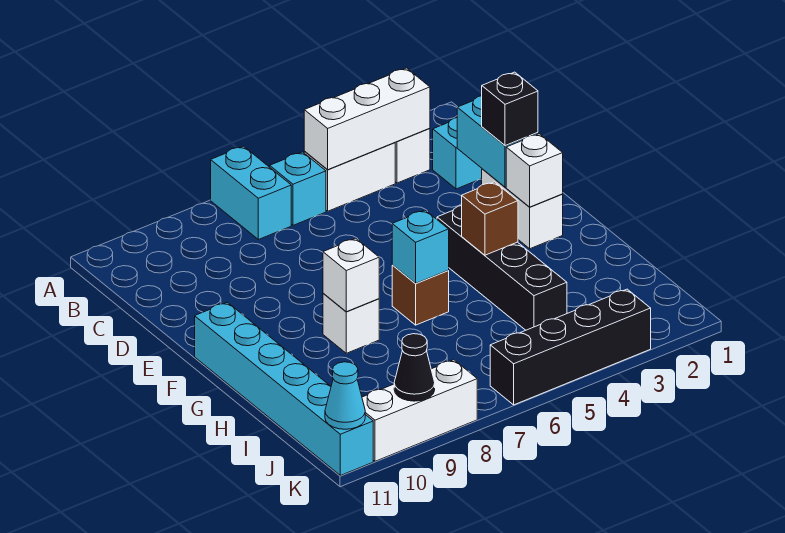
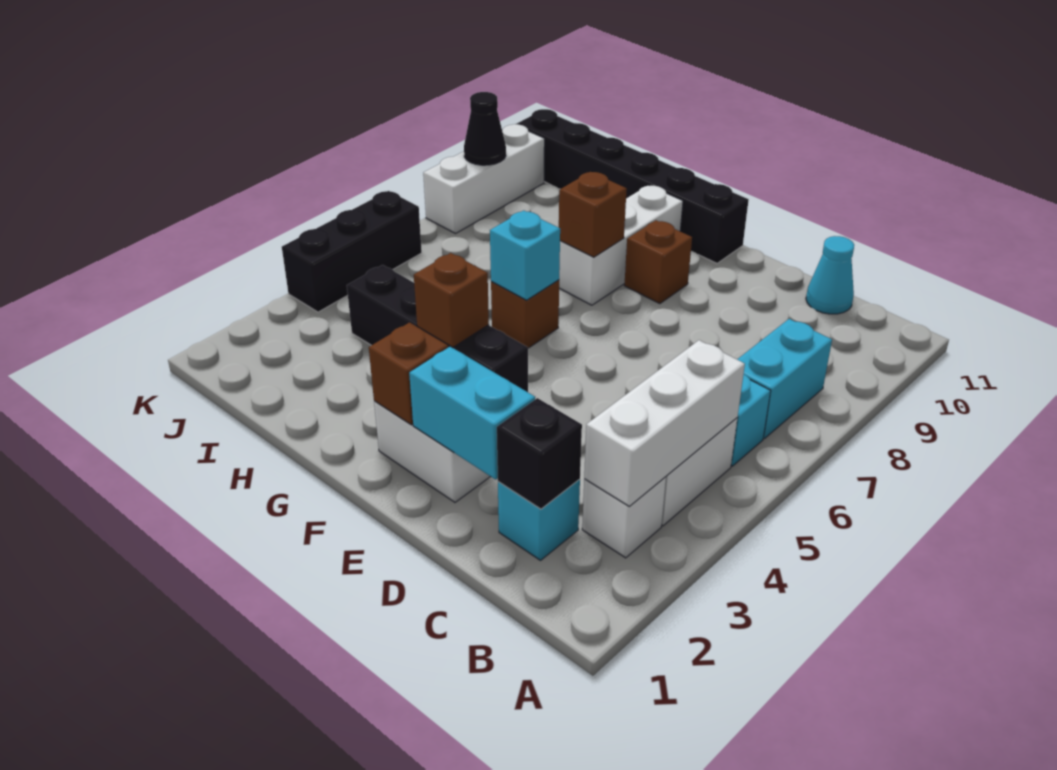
cyan 1x2 brick [211,146,291,240] -> cyan 1x2 brick turned to [737,319,832,438]
black 1x1 brick [482,72,538,146] -> black 1x1 brick moved to [497,398,582,509]
white 1x1 brick [506,134,563,207] -> brown 1x1 brick [369,322,448,425]
none -> brown 1x1 brick [624,220,692,304]
cyan 1x6 brick [195,302,373,475] -> black 1x6 brick [517,109,749,263]
white 1x1 brick [323,294,379,353] -> white 1x3 brick [559,185,683,305]
white 1x1 brick [323,238,379,312] -> brown 1x1 brick [559,172,627,257]
black 1x4 brick [490,289,651,405] -> black 1x3 brick [282,191,422,312]
cyan 1x1 cone [325,362,365,429] -> cyan 1x1 cone moved to [806,236,854,314]

